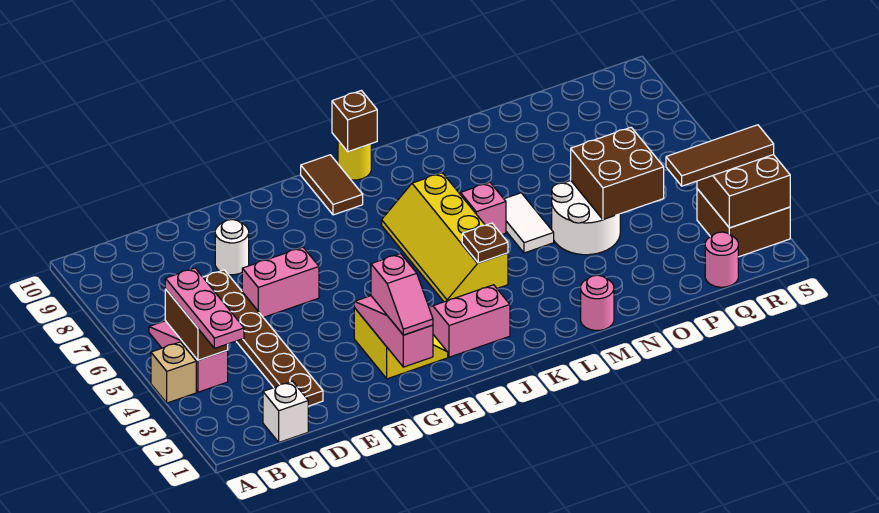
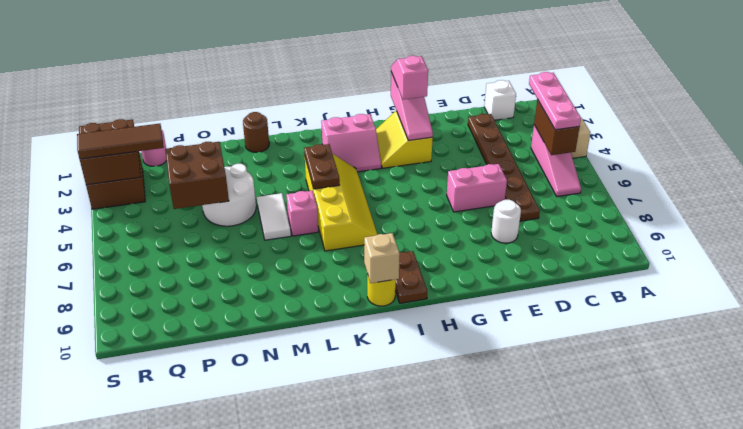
brown 1x2 tile [301,155,363,215] -> brown 1x2 plate [395,251,428,303]
brown 1x1 brick [332,91,377,152] -> tan 1x1 brick [364,233,400,283]
brown 1x1 plate [462,223,508,263] -> brown 1x2 plate [304,144,340,189]
pink 1x1 round brick [581,275,614,330] -> brown 1x1 round brick [243,112,269,152]

